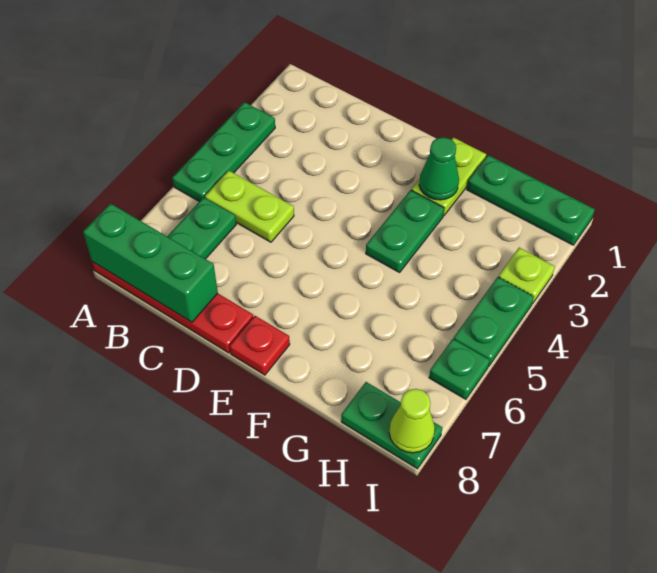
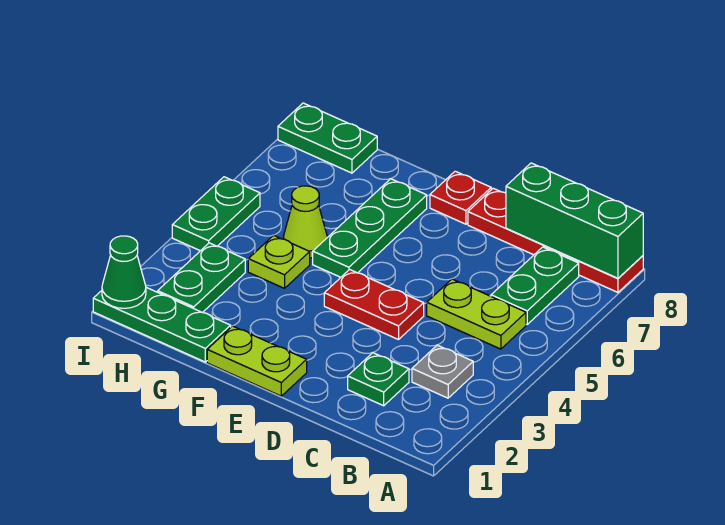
green 1x3 plate [172,102,275,202] -> green 1x3 plate moved to [313,179,427,277]
none -> grey 1x1 plate [412,345,473,398]
none -> red 1x2 plate [324,270,424,340]
lime 1x2 plate [412,138,486,216] -> lime 1x2 plate turned to [207,326,307,396]
green 1x1 cone [419,137,459,200] -> green 1x1 cone moved to [102,236,146,308]
green 1x2 plate [366,190,444,273] -> green 1x2 plate moved to [158,243,245,313]
lime 1x1 plate [498,248,555,304] -> lime 1x1 plate moved to [248,235,310,288]
green 1x1 plate [429,339,490,399] -> green 1x1 plate moved to [348,353,409,406]
lime 1x1 cone [389,389,435,453] -> lime 1x1 cone moved to [283,186,327,258]

